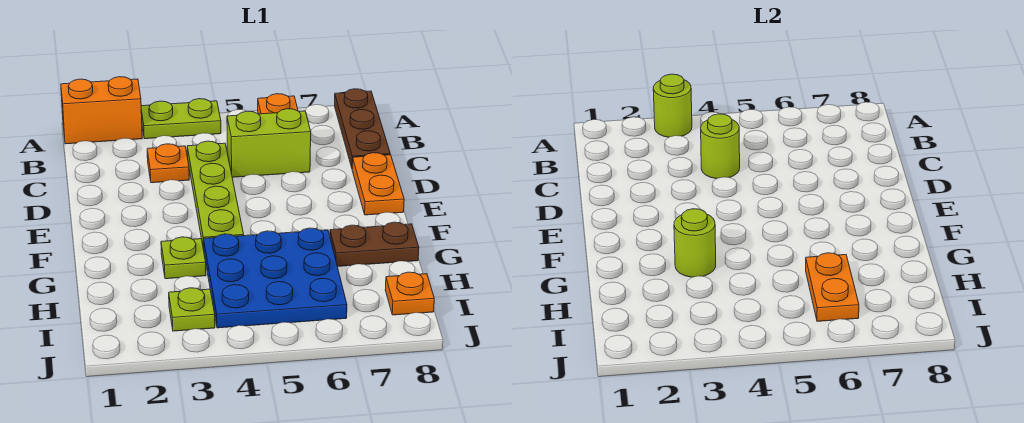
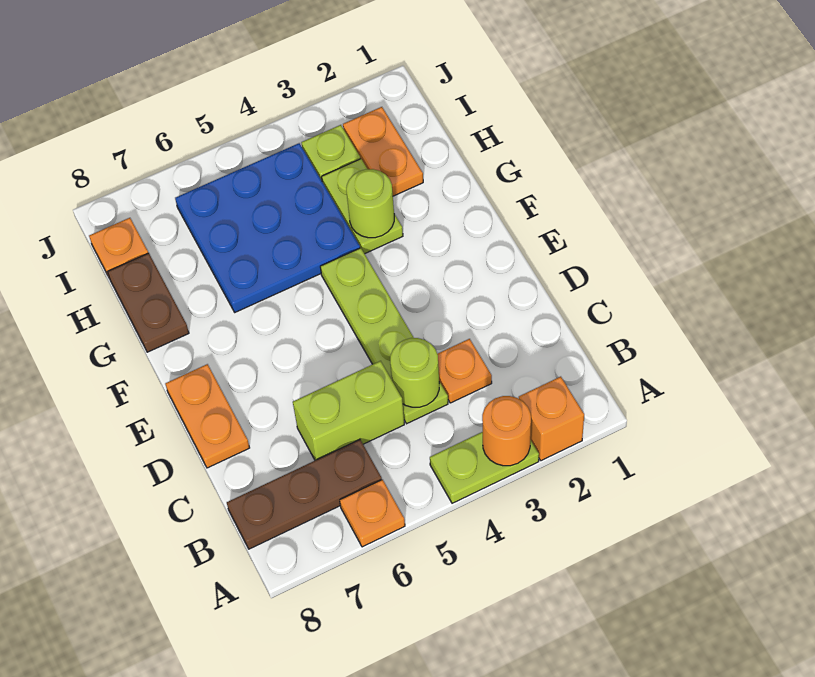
orange 1x2 brick [61,77,142,144] -> orange 1x1 brick [519,377,584,461]
lime 1x1 round brick [653,74,692,137] -> orange 1x1 round brick [482,396,531,466]
brown 1x3 plate [335,89,390,168] -> brown 1x3 plate turned to [227,440,382,549]
lime 1x1 plate [161,237,206,279] -> lime 1x2 plate [322,159,403,254]
brown 1x2 plate [330,222,419,267] -> brown 1x2 plate turned to [108,253,189,352]
orange 1x2 plate [806,253,859,321] -> orange 1x2 plate moved to [343,107,423,196]

